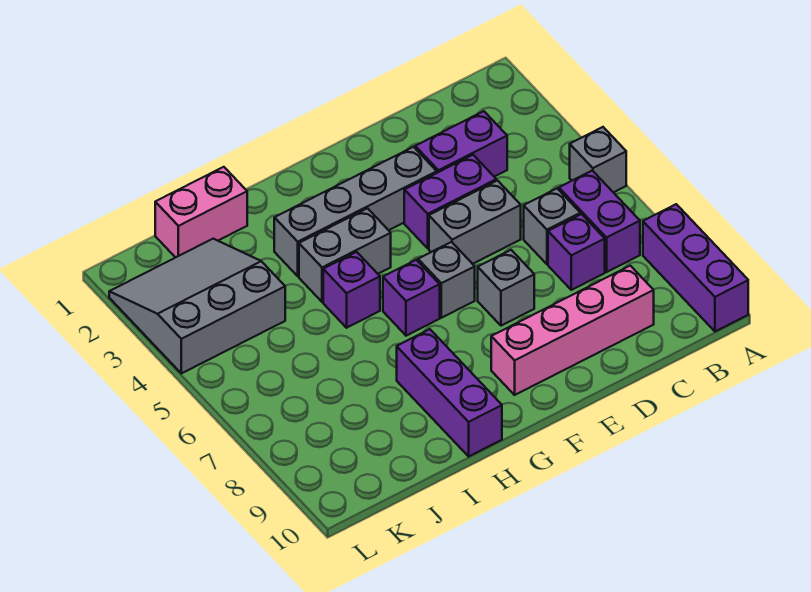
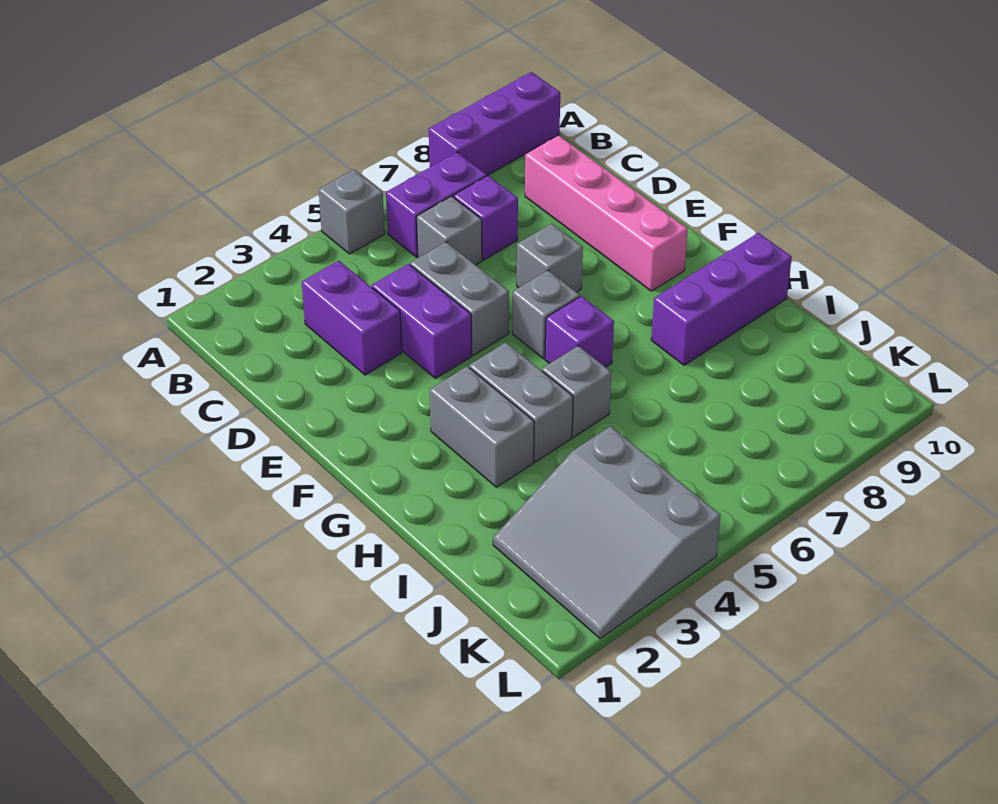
grey 1x4 brick [274,147,437,276] -> grey 1x2 brick [430,366,534,487]
purple 1x1 brick [323,252,380,328] -> grey 1x1 brick [542,346,611,437]
pink 1x2 brick [155,167,247,258] -> none

